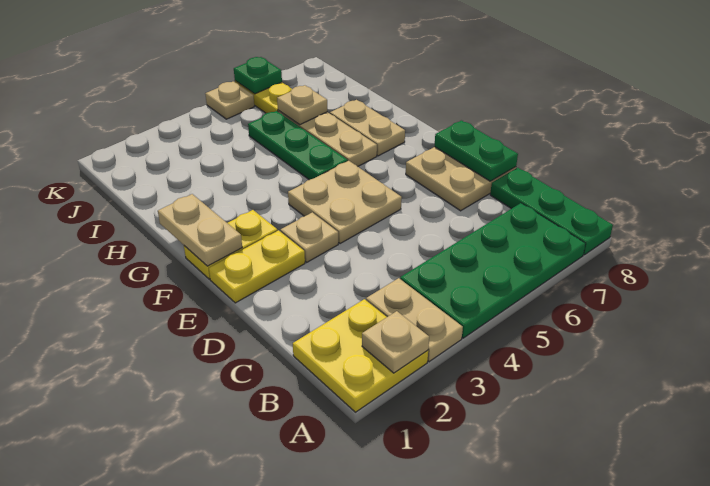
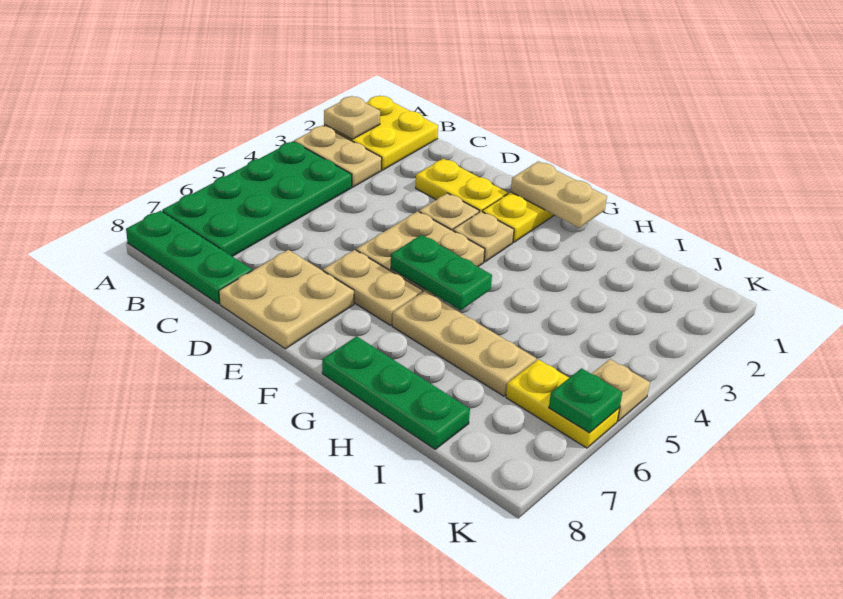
green 1x2 plate [434,120,518,181] -> green 1x2 plate moved to [391,235,492,310]
yellow 1x2 plate [209,230,305,303] -> yellow 1x2 plate turned to [416,159,508,212]
green 1x3 plate [248,111,348,180] -> green 1x3 plate moved to [322,336,470,449]
tan 1x2 plate [330,100,405,156] -> tan 1x2 plate moved to [323,250,423,325]
tan 1x1 plate [277,85,327,125] -> tan 1x1 plate moved to [453,212,514,262]

